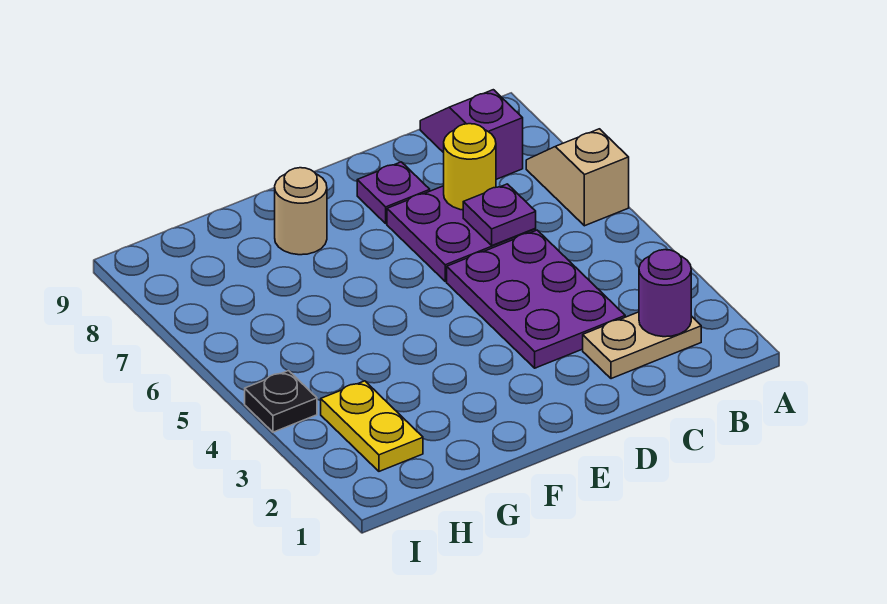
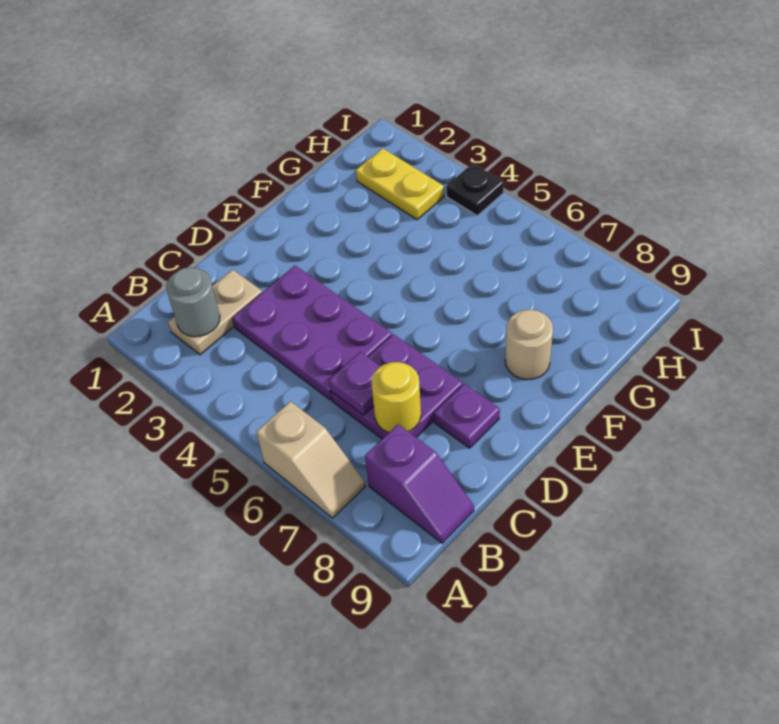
purple 1x1 round brick [639,250,691,337] -> grey 1x1 round brick [166,268,220,337]

